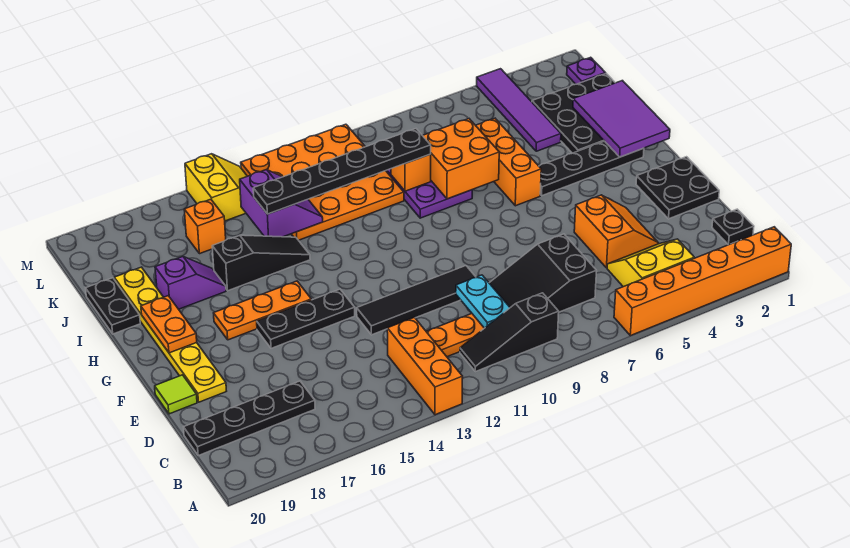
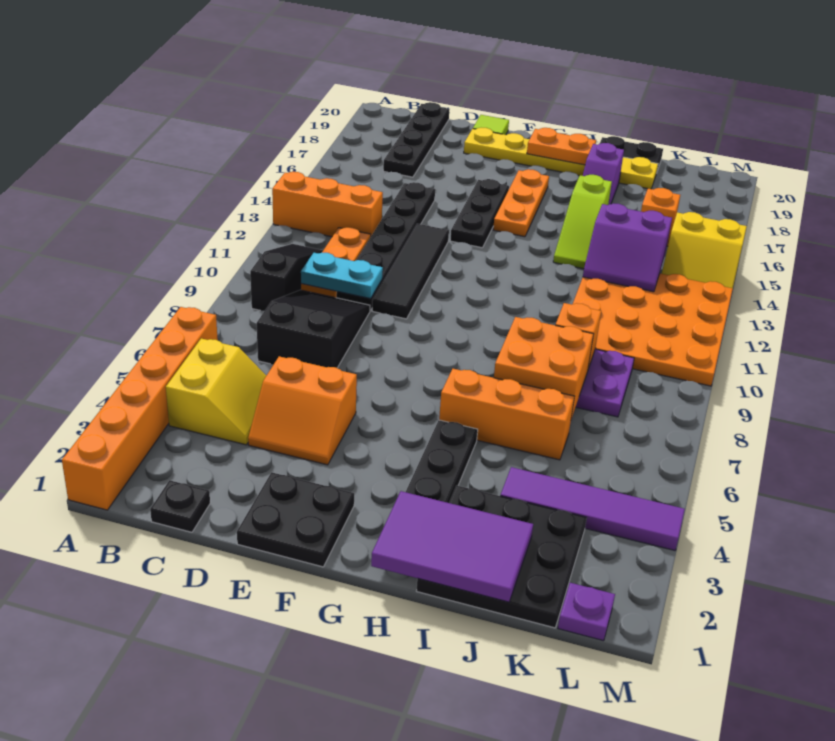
black 1x3 slope [212,235,310,291] -> lime 1x3 slope [553,175,612,269]
black 1x6 plate [253,129,431,214] -> black 1x6 plate moved to [336,182,435,311]

